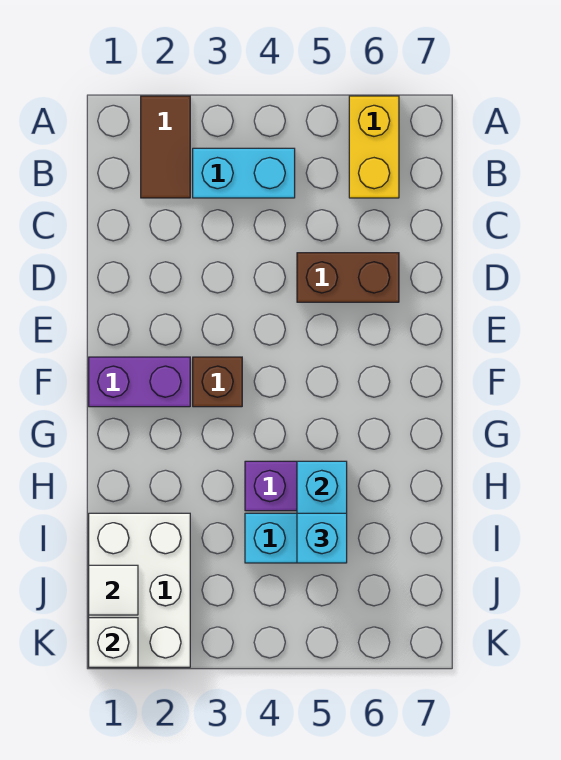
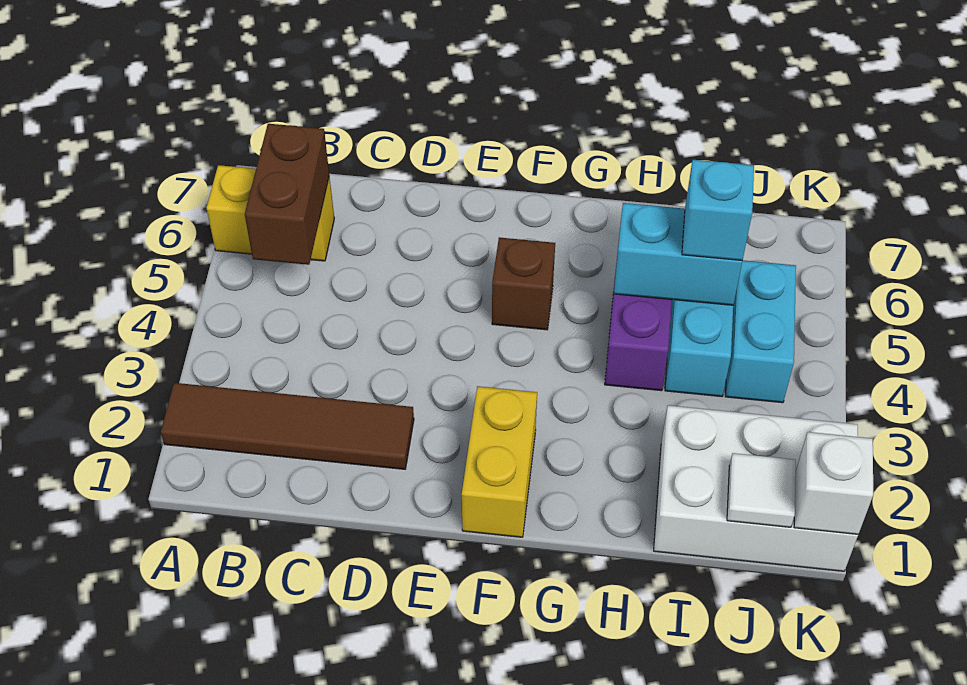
brown 1x2 tile [141,96,190,198] -> brown 1x4 tile [161,383,414,469]
cyan 1x2 brick [193,148,295,198] -> cyan 1x2 brick moved to [725,260,796,403]
brown 1x2 brick [297,253,399,302] -> brown 1x2 brick moved to [245,124,329,265]
purple 1x2 brick [89,357,190,407] -> yellow 1x2 brick [462,386,537,537]
brown 1x1 brick [193,357,242,407] -> brown 1x1 brick moved to [492,238,555,330]

